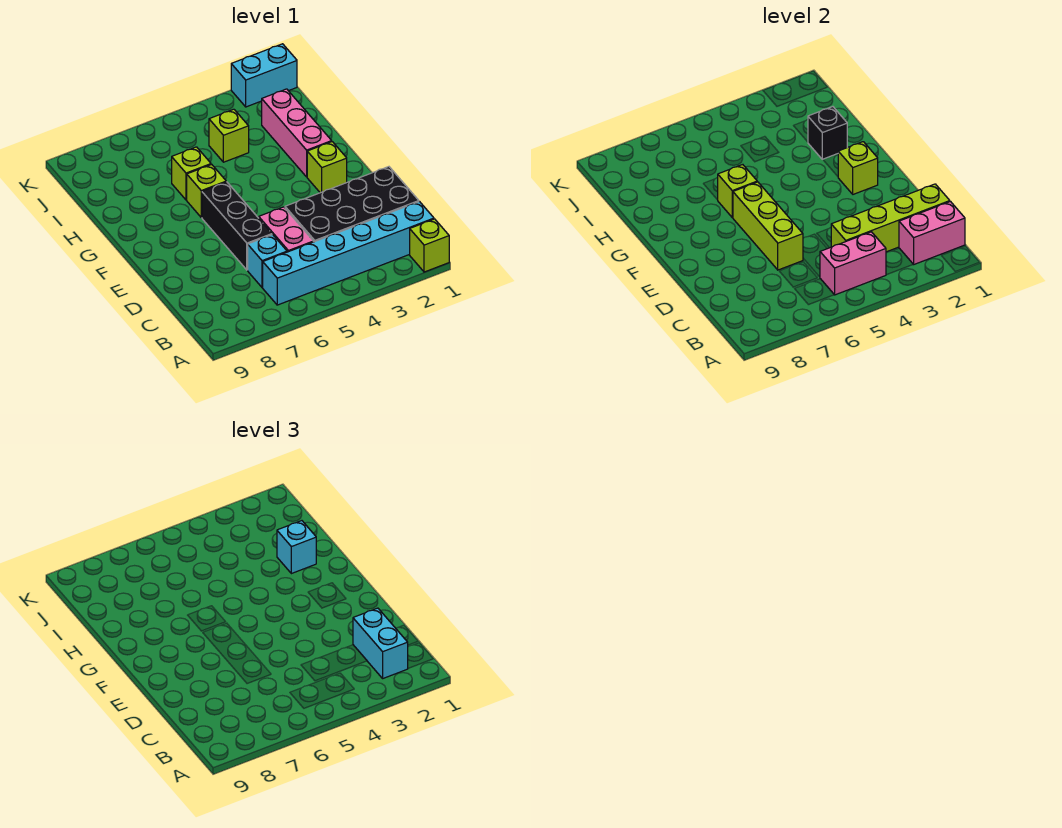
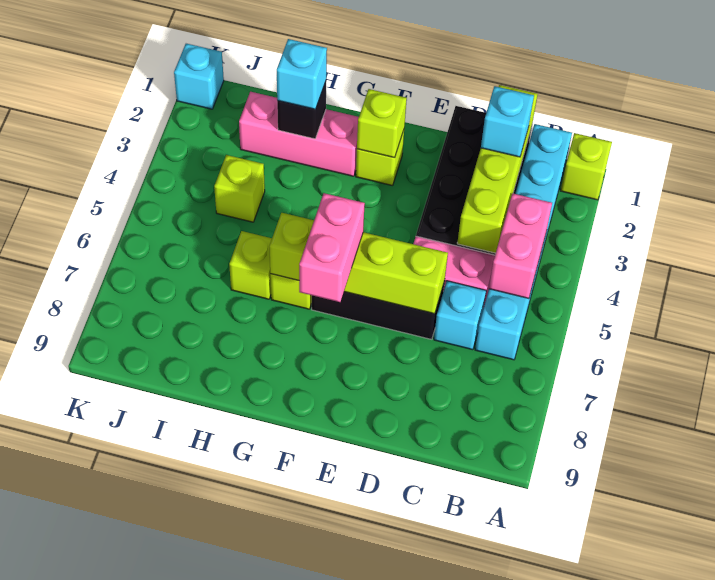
pink 1x2 brick [899,202,965,264] -> pink 1x2 brick moved to [299,193,365,302]
cyan 1x2 brick [353,608,408,678] -> cyan 1x1 brick [481,86,534,157]
cyan 1x2 brick [231,44,297,107] -> cyan 1x1 brick [174,44,224,109]

